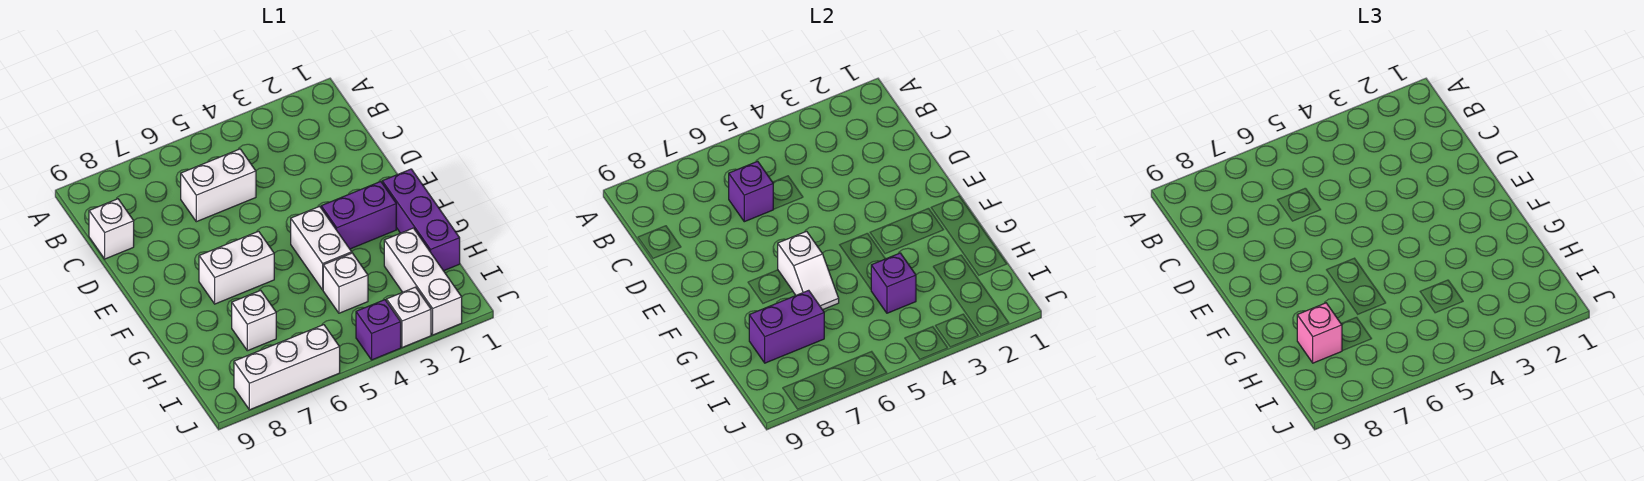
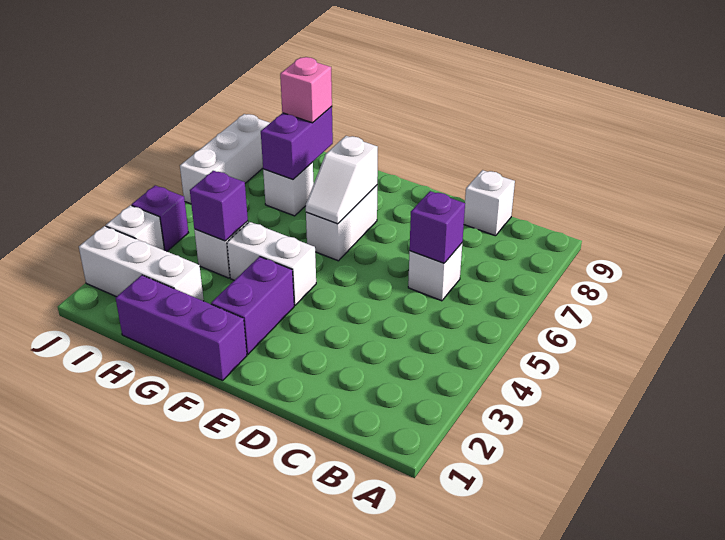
white 1x2 brick [181,149,256,222] -> white 1x1 brick [408,243,462,301]
white 1x2 slope [778,231,839,310] -> white 1x2 slope turned to [306,136,378,224]

